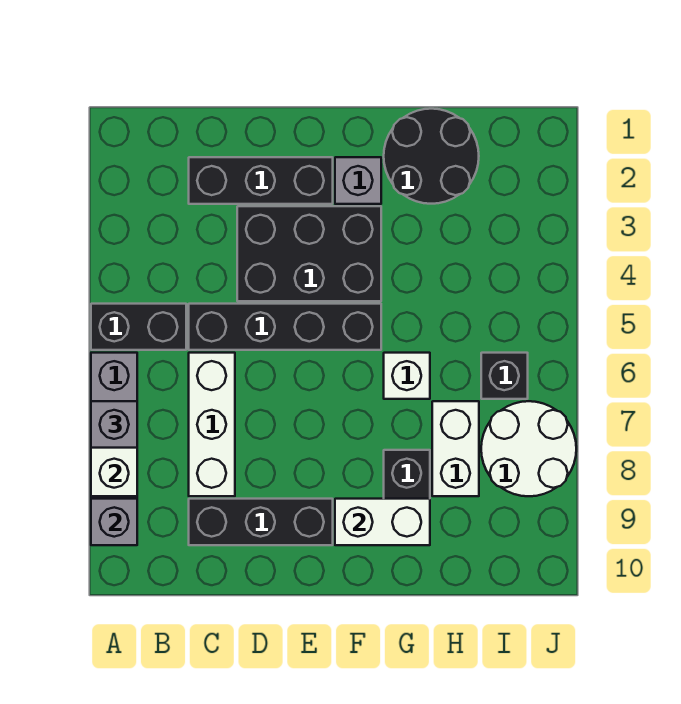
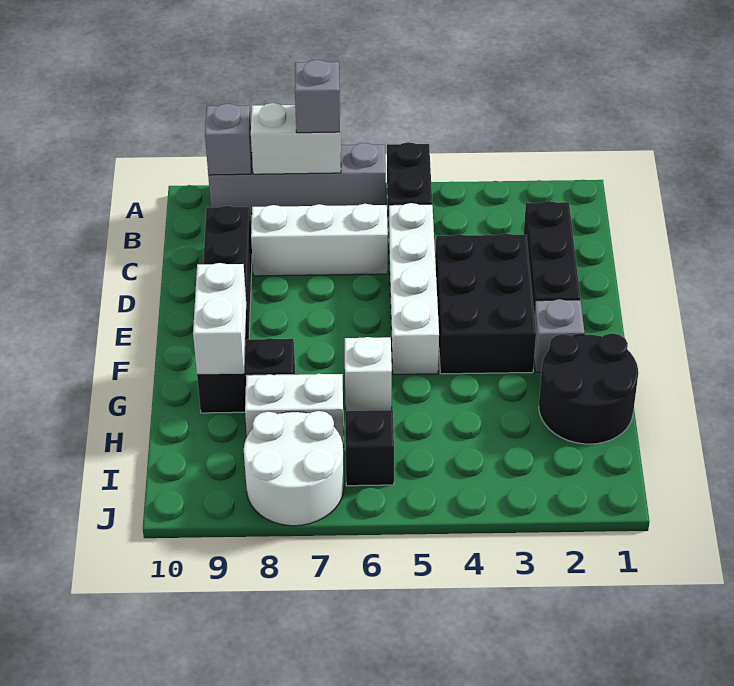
black 1x4 brick [189,304,381,350] -> white 1x4 brick [389,203,439,375]

